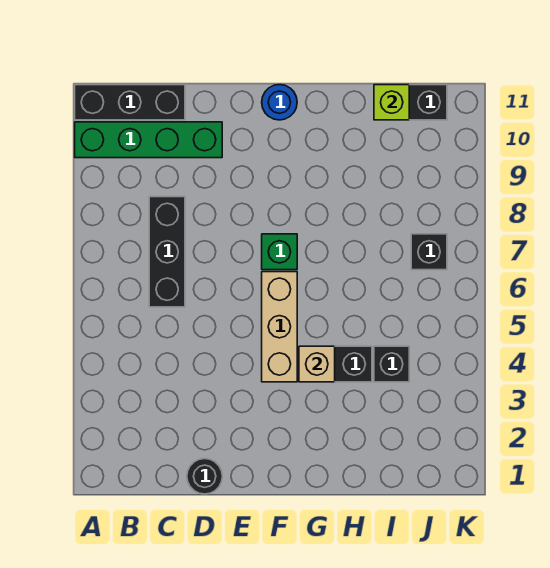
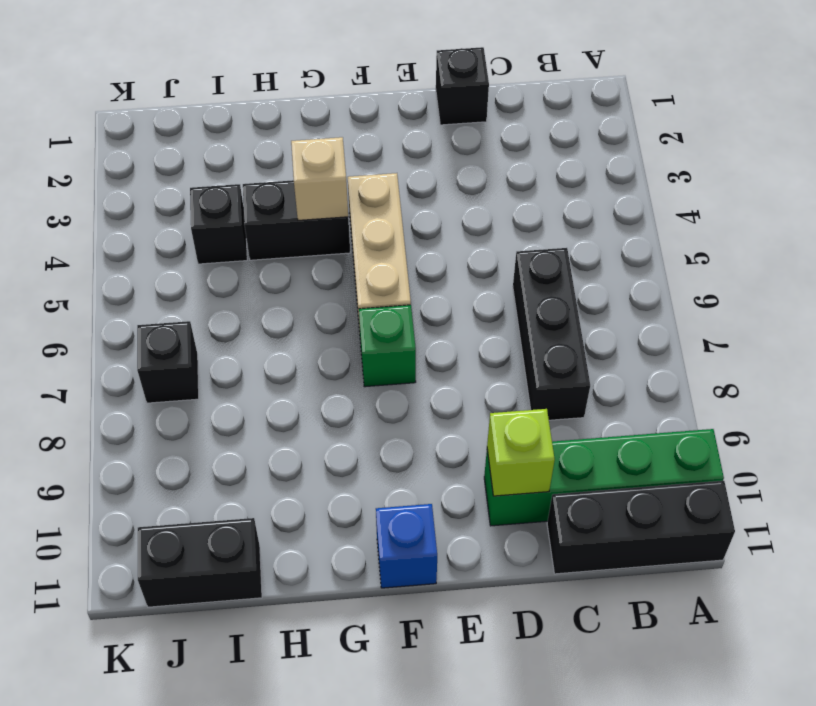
black 1x1 round brick [187,459,222,494] -> black 1x1 brick [436,47,489,125]
blue 1x1 round brick [262,85,297,120] -> blue 1x1 brick [376,504,437,588]
lime 1x1 brick [374,85,409,120] -> lime 1x1 brick moved to [487,409,555,496]

